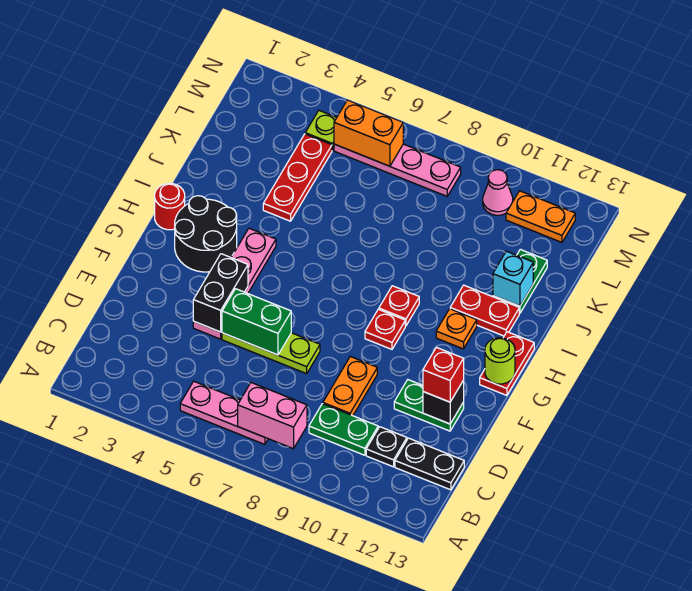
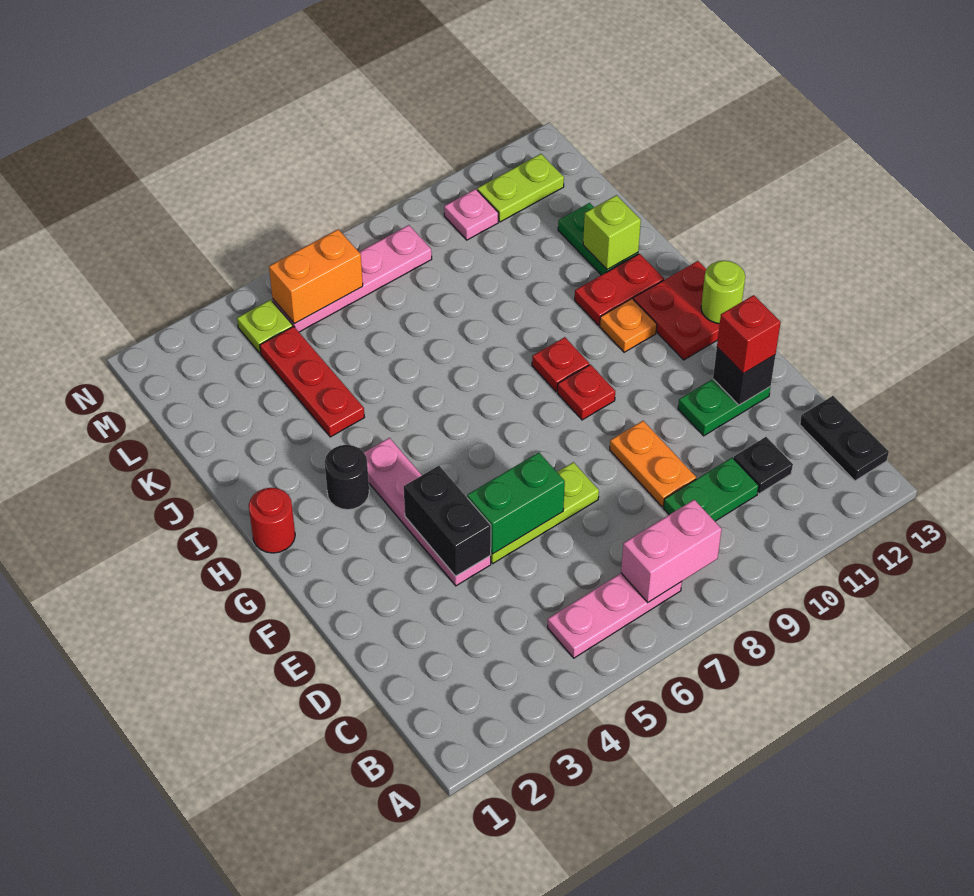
black 1x2 plate [395,438,464,490] -> black 1x2 plate turned to [800,396,889,481]
black 2x2 round brick [175,196,237,272] -> black 1x1 round brick [325,445,369,510]
red 1x2 plate [480,332,534,395] -> red 2x2 plate [634,261,720,360]
cyan 1x1 brick [493,251,533,306] -> lime 1x1 brick [583,195,641,270]
pink 1x1 cone [483,170,513,215] -> pink 1x1 plate [444,189,498,240]
orange 1x2 plate [506,191,575,242] -> lime 1x2 plate [477,154,564,222]

